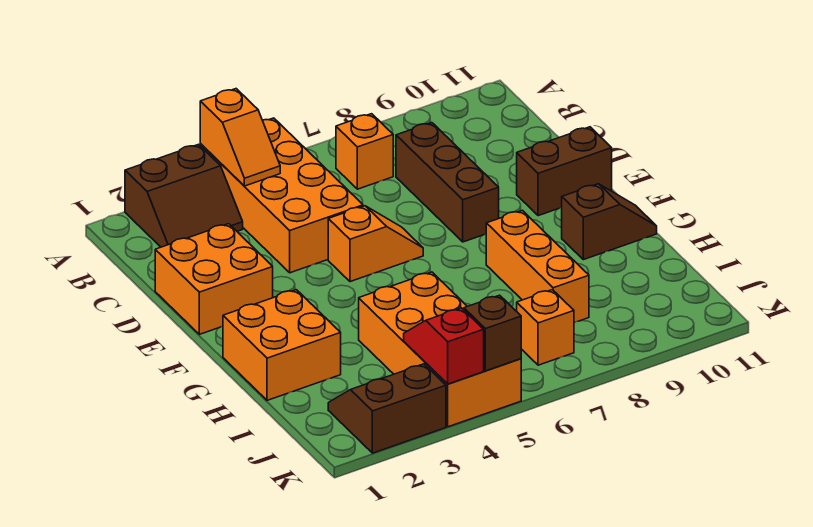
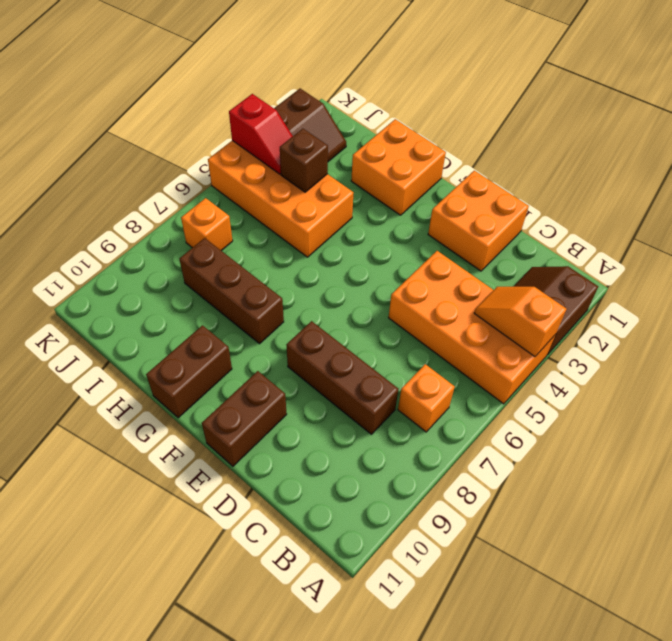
orange 1x2 slope [328,206,423,282] -> none
orange 1x3 brick [486,210,589,323] -> brown 1x3 brick [179,238,284,344]
brown 1x2 slope [562,184,657,260] -> brown 1x2 brick [146,325,232,418]
brown 1x1 brick [464,295,521,371] -> brown 1x1 brick moved to [280,129,328,192]

